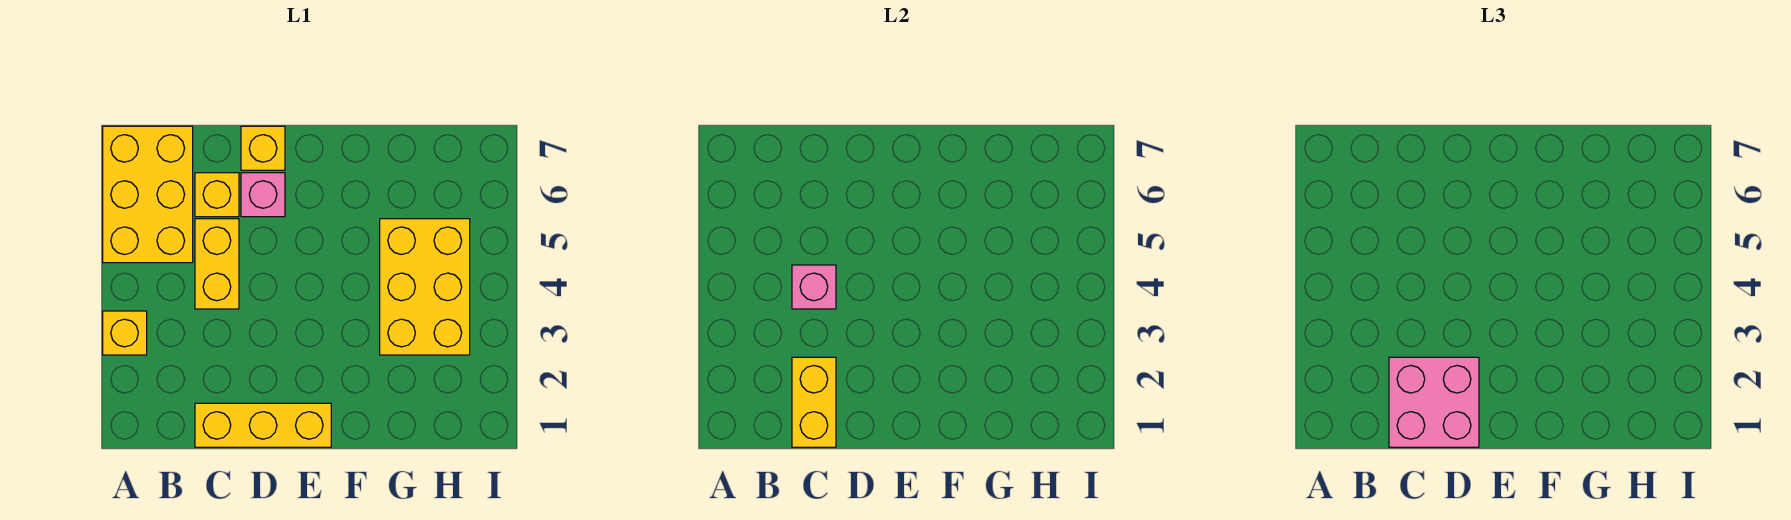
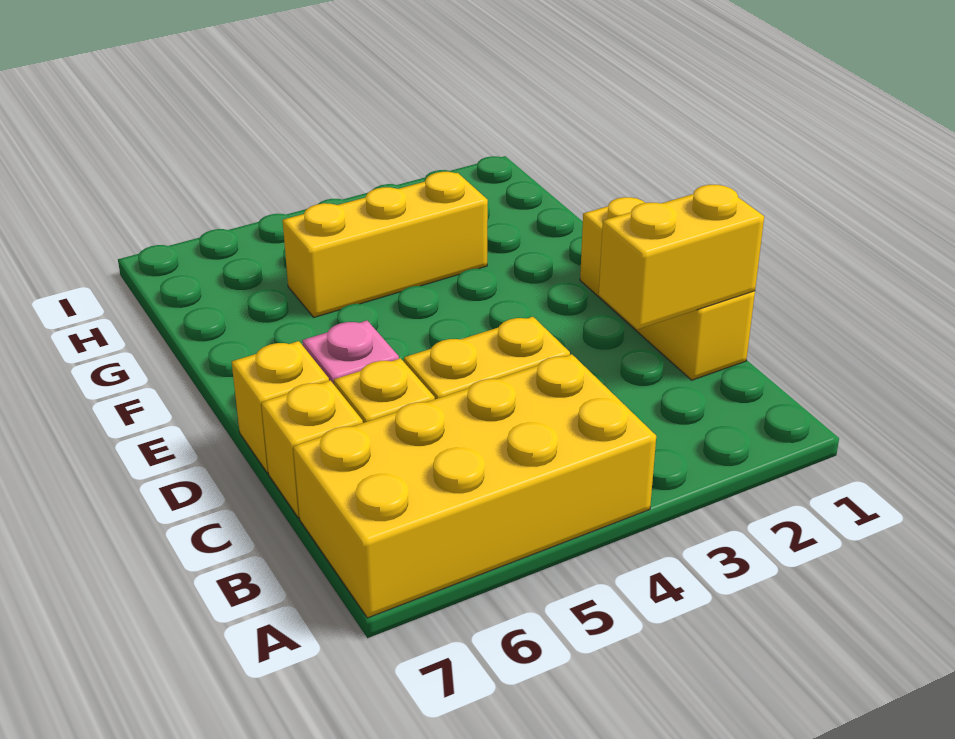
yellow 1x1 brick [103,311,147,355] -> yellow 1x1 brick moved to [261,380,363,518]
yellow 2x3 brick [103,126,193,263] -> yellow 2x4 brick [293,354,656,618]
pink 2x2 brick [1389,357,1479,447] -> none
pink 1x1 brick [792,265,836,309] -> none
yellow 2x3 brick [380,219,470,355] -> yellow 1x3 brick [283,172,488,317]

